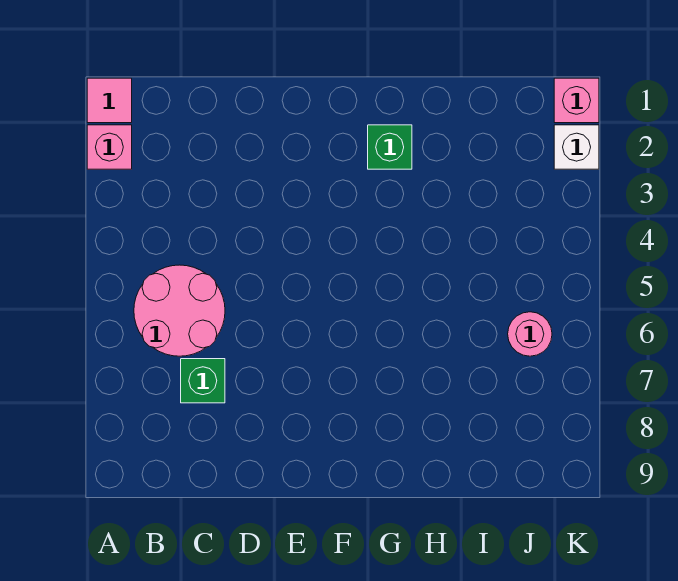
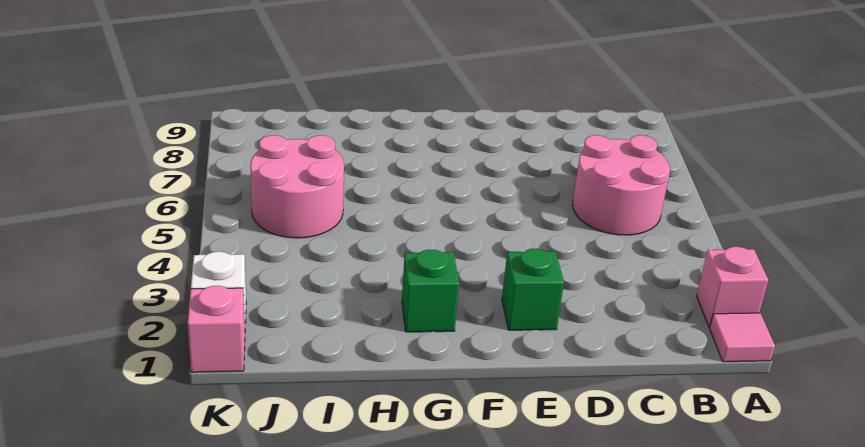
green 1x1 brick [181,359,225,403] -> green 1x1 brick moved to [502,249,564,330]
pink 1x1 round brick [508,312,552,356] -> pink 2x2 round brick [250,135,344,238]

